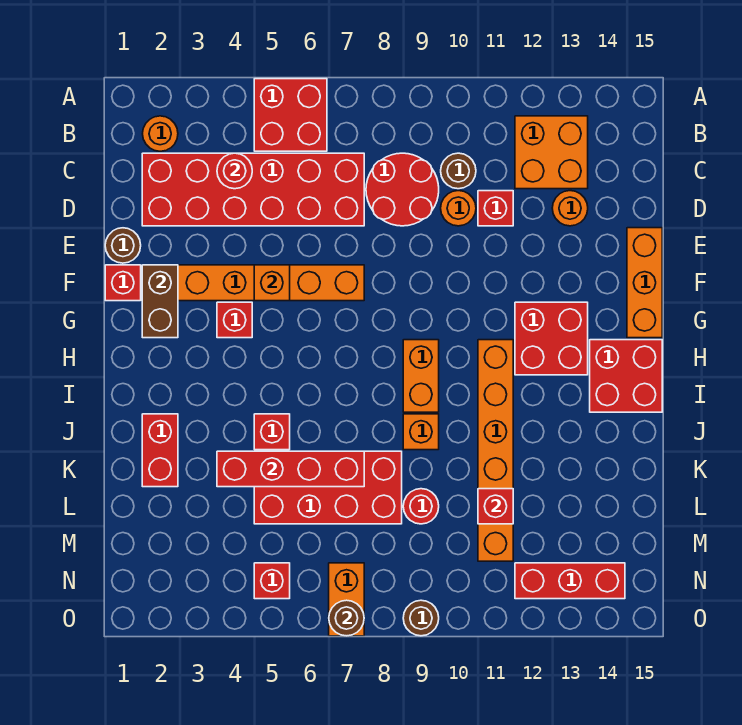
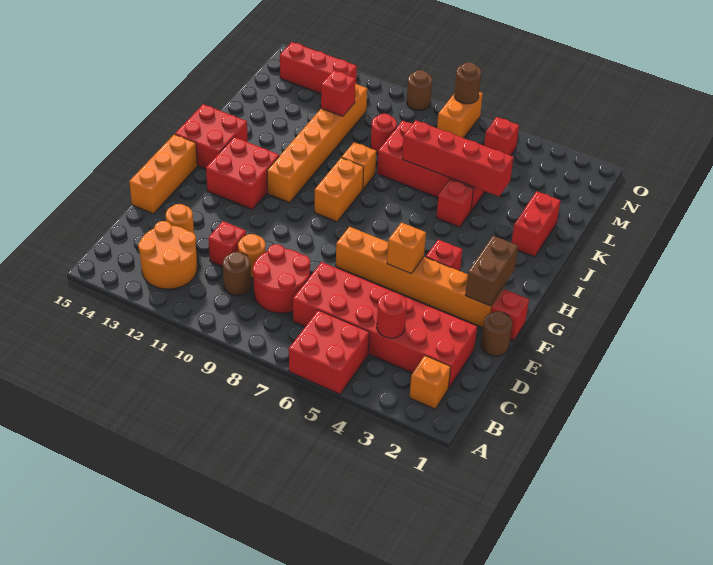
orange 1x1 round brick [143,116,178,151] -> orange 1x1 brick [409,356,451,409]
orange 2x2 brick [515,116,588,189] -> orange 2x2 round brick [138,221,197,289]

